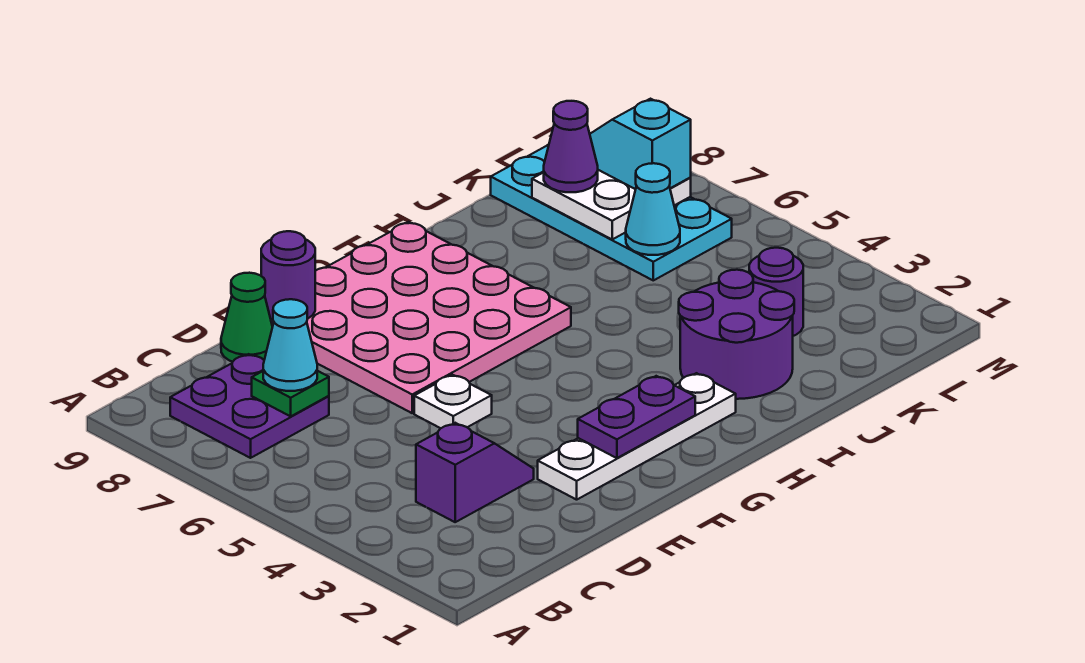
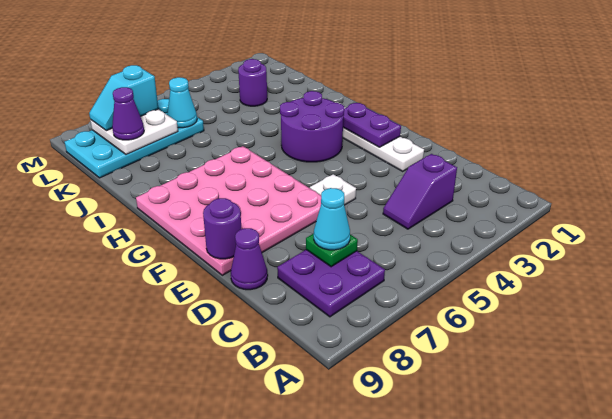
purple 1x2 slope [416,423,534,522] -> purple 1x2 slope turned to [383,154,457,229]
green 1x1 cone [221,273,272,362] -> purple 1x1 cone [231,228,268,290]
purple 2x2 round brick [679,270,794,399] -> purple 2x2 round brick moved to [280,91,344,162]

